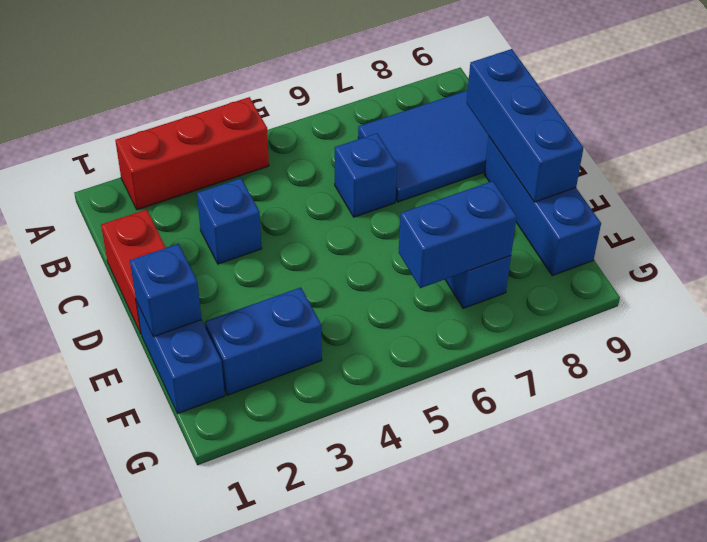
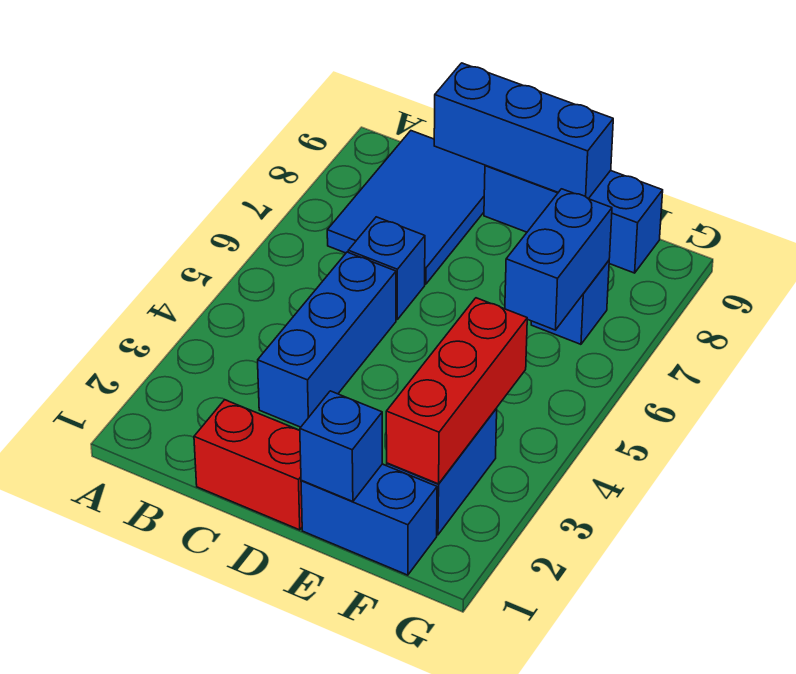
red 1x3 brick [115,97,269,210] -> red 1x3 brick moved to [386,298,527,484]
blue 1x1 brick [197,178,262,264] -> blue 1x3 brick [258,252,396,427]

